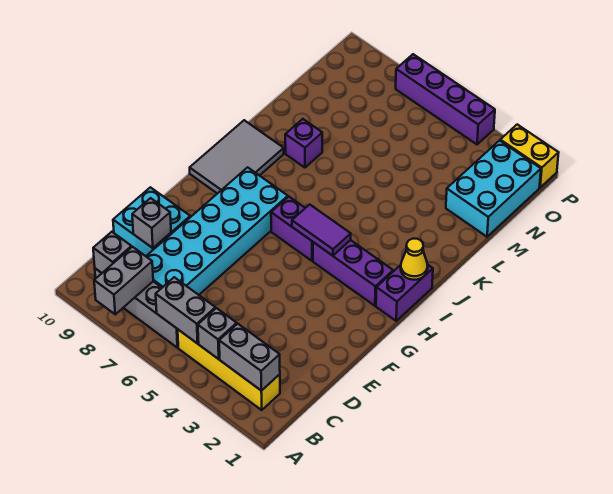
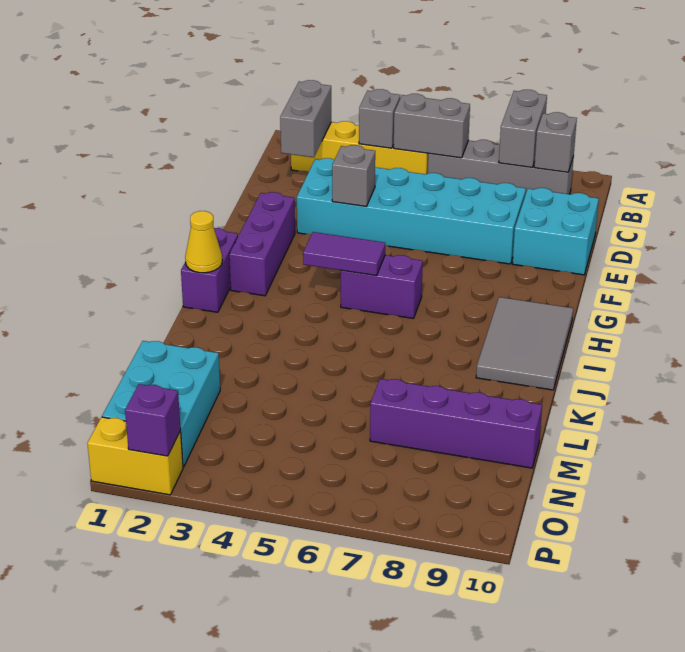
grey 1x2 brick [219,324,280,391] -> grey 1x2 brick turned to [280,80,331,157]
cyan 2x6 brick [146,167,288,295] -> cyan 2x6 brick turned to [297,158,526,264]
grey 1x1 brick [132,198,171,248] -> grey 1x1 brick moved to [332,145,375,206]
purple 1x3 brick [313,240,393,306] -> purple 1x3 brick turned to [229,192,295,296]
purple 1x1 brick [285,119,322,168] -> purple 1x1 brick moved to [125,384,181,456]
purple 1x4 brick [396,54,495,144] -> purple 1x4 brick moved to [370,379,542,468]

